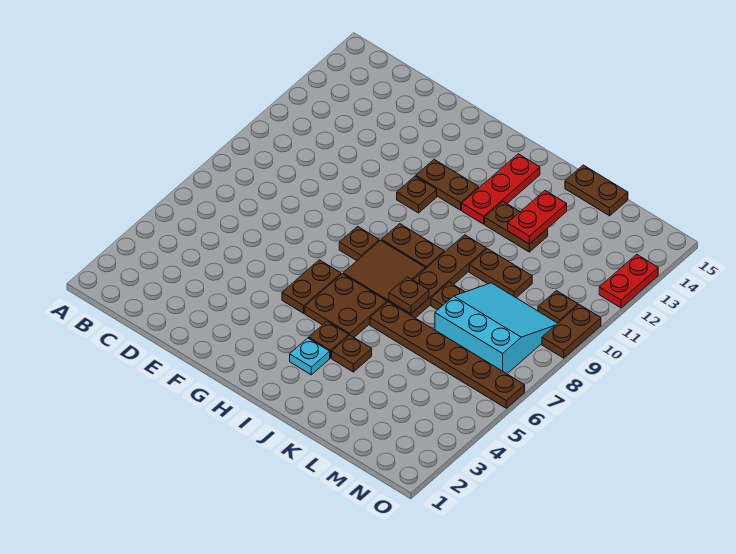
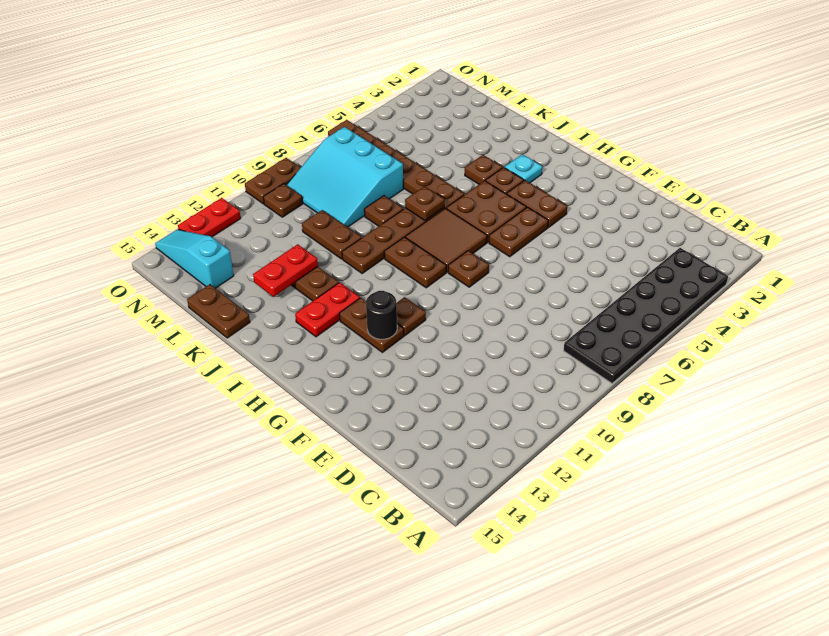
none -> black 2x6 plate [564,248,728,383]
none -> brown 1x2 plate [507,180,567,227]
none -> black 1x1 round brick [366,291,397,339]
red 1x3 plate [462,154,540,224] -> red 1x2 plate [295,282,360,337]
none -> cyan 1x3 slope [155,230,234,288]

